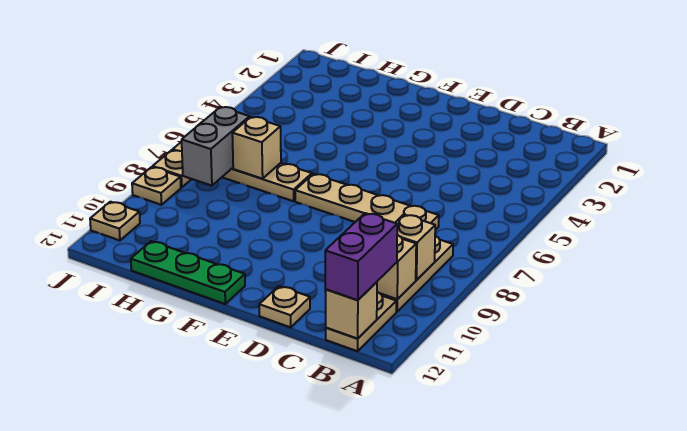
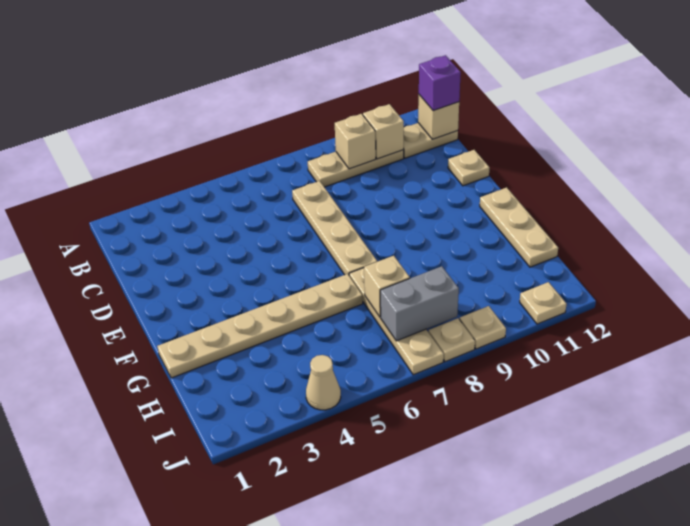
purple 1x2 brick [325,213,397,300] -> purple 1x1 brick [419,55,461,111]
green 1x3 plate [131,241,245,304] -> tan 1x3 plate [480,187,558,267]
none -> tan 1x6 plate [157,274,363,378]
none -> tan 1x1 cone [306,355,341,410]

